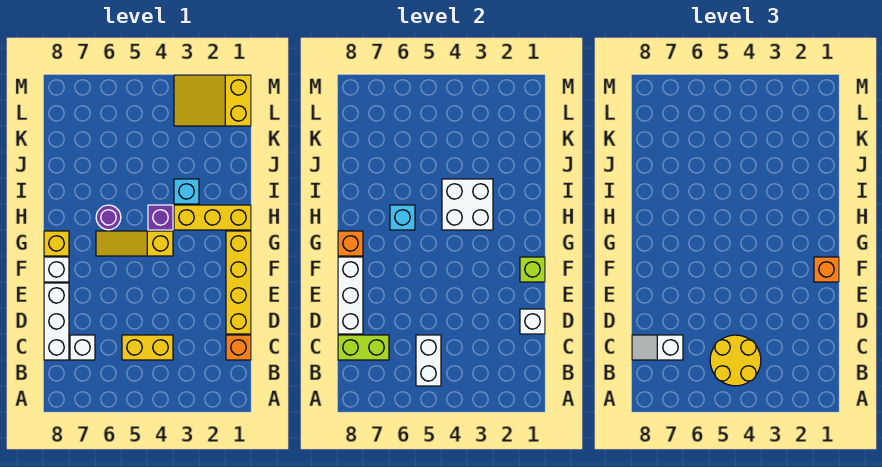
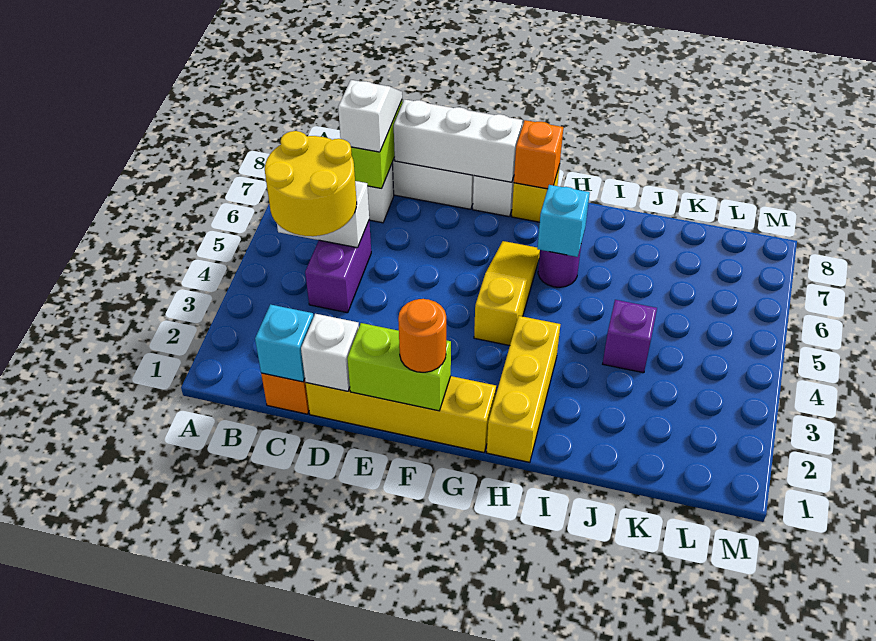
yellow 1x2 brick [122,335,173,360] -> purple 1x2 brick [305,221,371,313]
lime 1x1 brick [520,257,545,282] -> lime 1x2 brick [347,323,451,411]
orange 1x1 brick [814,257,839,282] -> orange 1x1 round brick [398,299,446,372]
white 2x2 brick [442,179,493,230] -> none
purple 1x1 brick [148,205,173,230] -> purple 1x1 brick moved to [603,300,657,373]
cyan 1x1 brick [174,179,199,204] -> cyan 1x1 brick moved to [255,304,314,382]
yellow 2x3 slope [174,75,251,126] -> none

